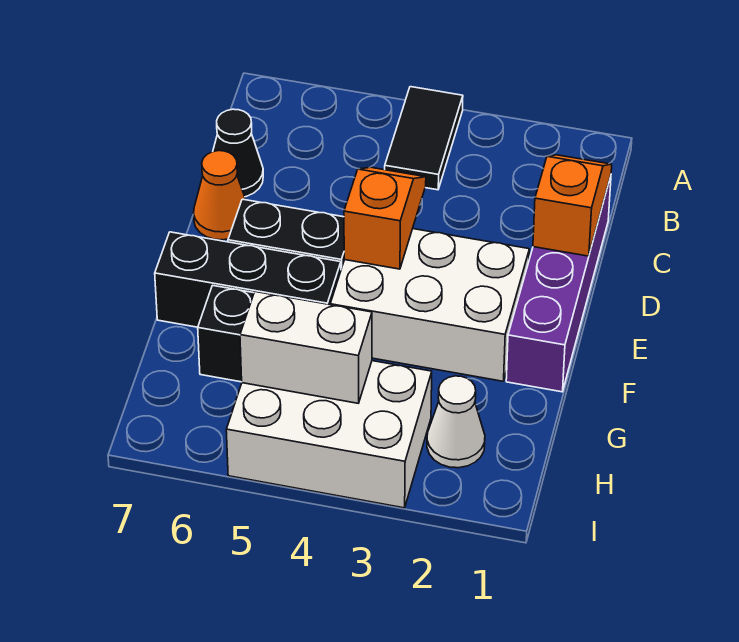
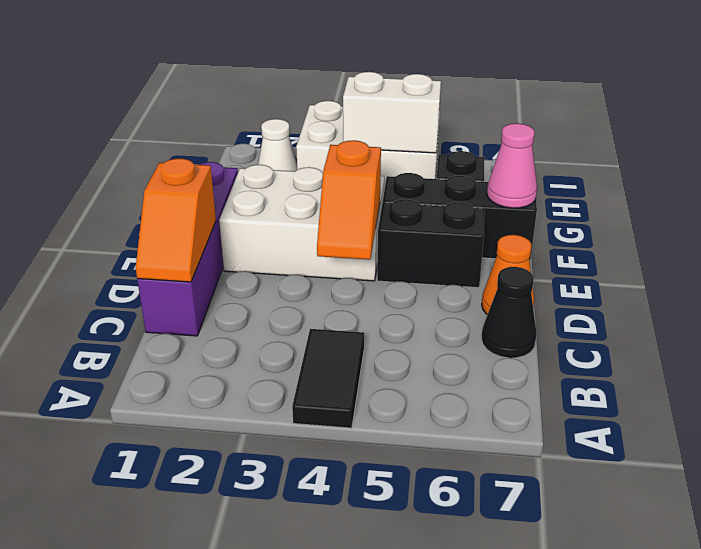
none -> pink 1x1 cone [487,123,537,208]

